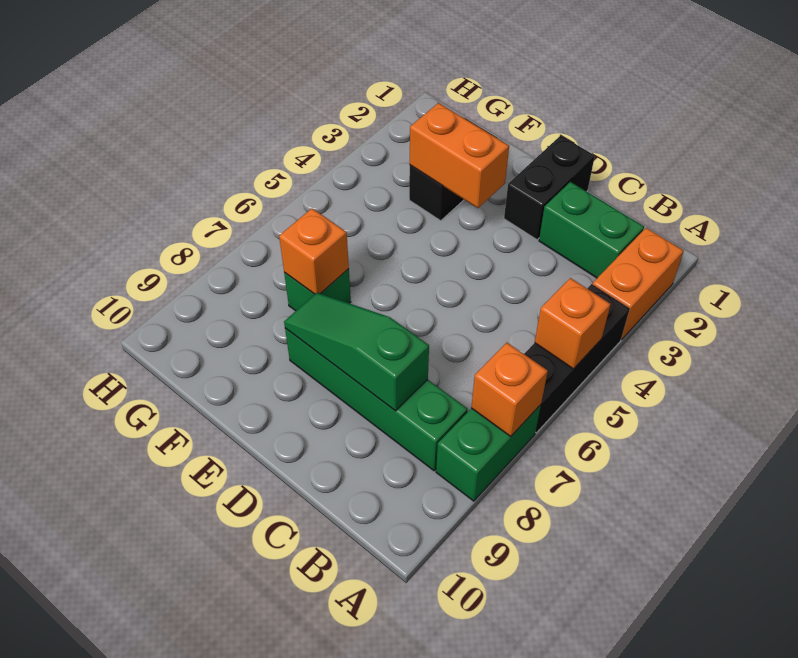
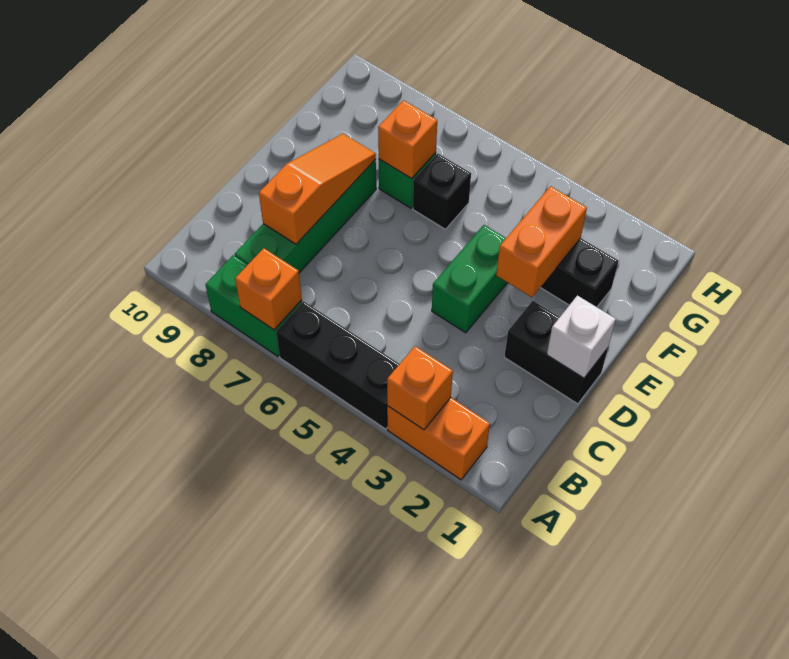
orange 1x1 brick [535,278,611,369] -> orange 1x1 brick moved to [387,346,453,430]
green 1x2 brick [539,182,644,278] -> green 1x2 brick moved to [432,225,508,333]
green 1x3 slope [284,293,429,411] -> orange 1x3 slope [259,134,376,244]
none -> white 1x1 brick [547,295,616,378]
none -> black 1x1 brick [413,154,471,229]

